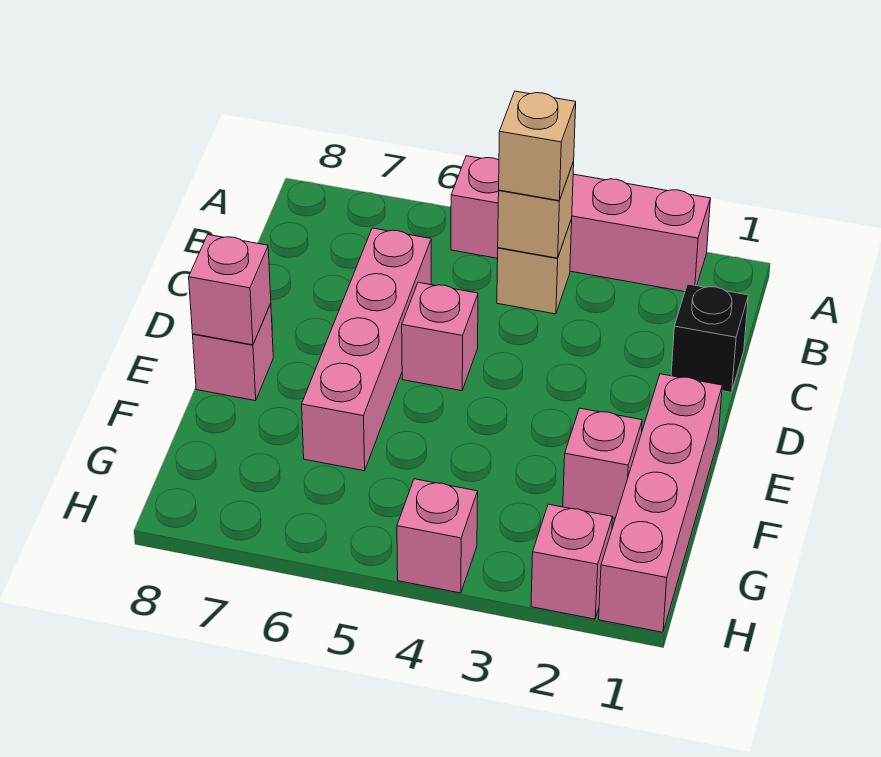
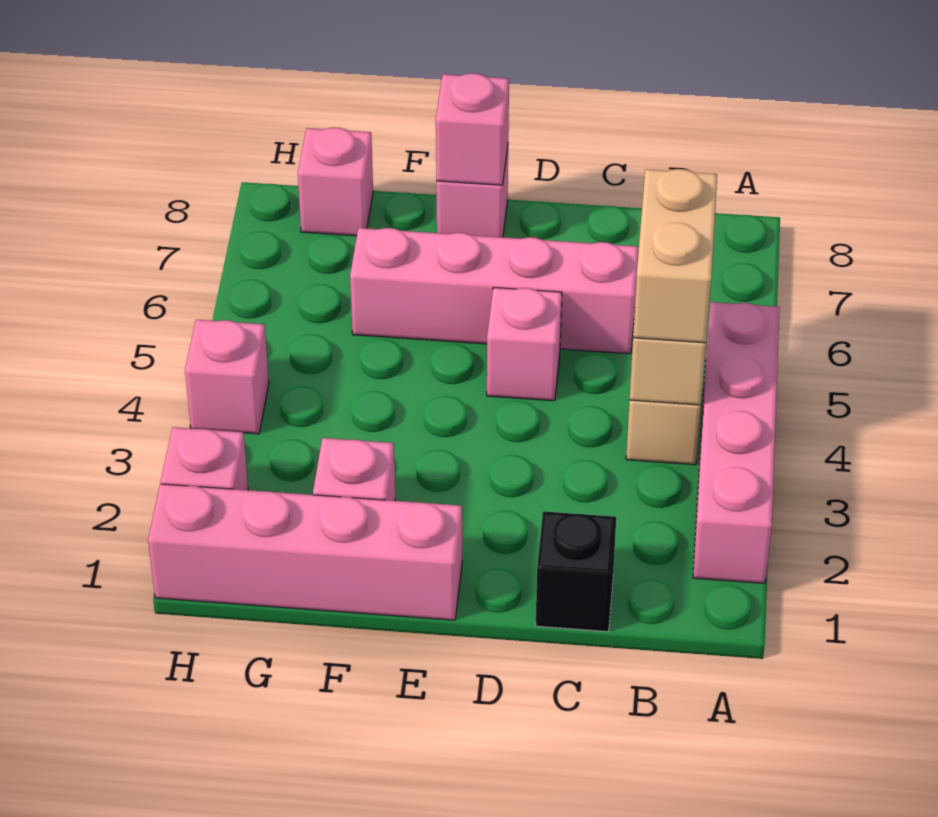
tan 1x1 brick [499,91,576,201] -> tan 1x2 brick [633,169,717,343]
none -> pink 1x1 brick [298,127,373,236]

